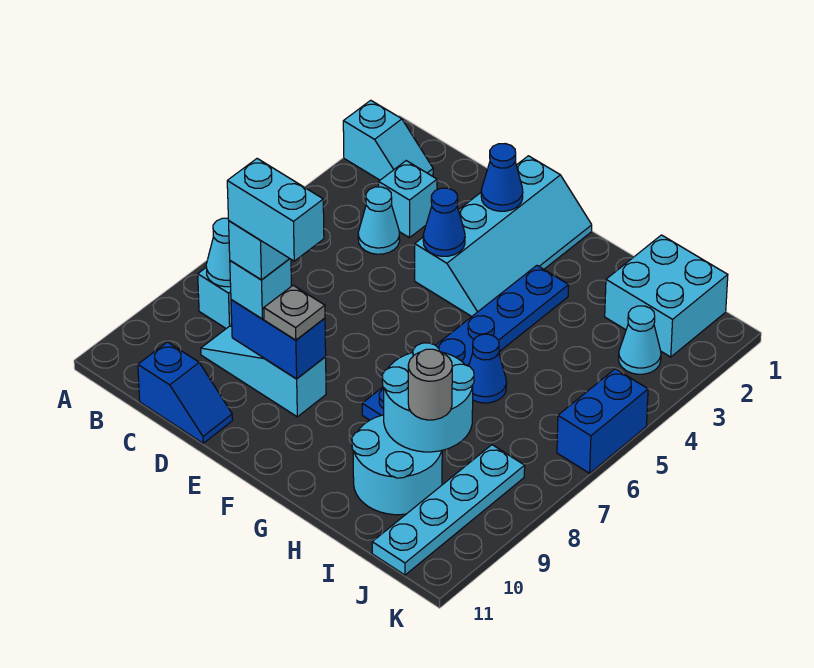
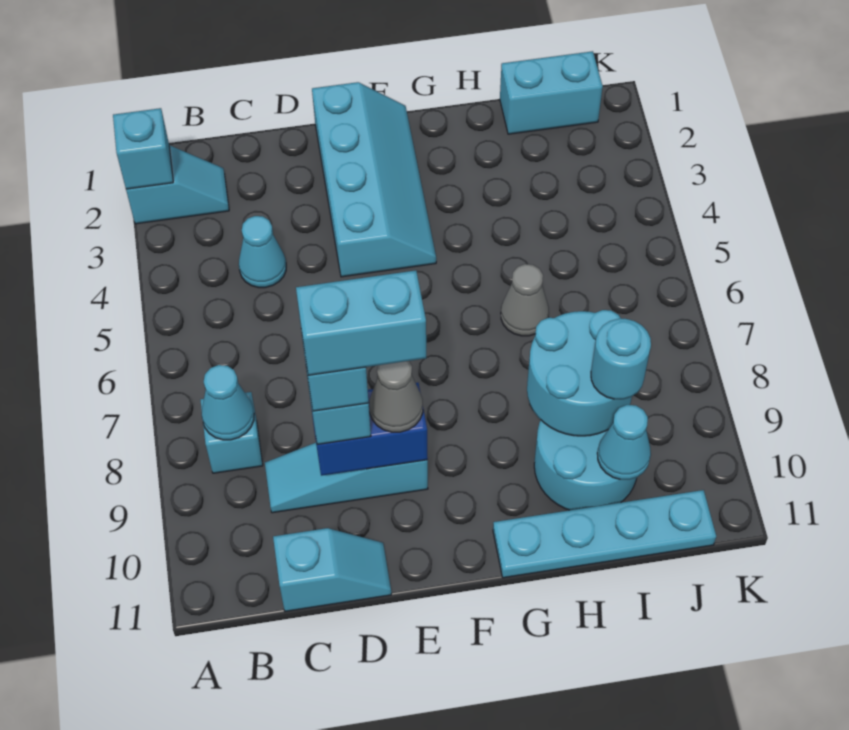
cyan 1x1 brick [379,161,437,238] -> cyan 1x1 brick moved to [113,108,173,189]
blue 1x2 slope [138,342,233,443] -> cyan 1x2 slope [273,528,391,611]
blue 1x1 cone [481,144,523,211] -> none
blue 1x1 cone [423,188,465,256] -> none
grey 1x1 plate [264,285,325,340] -> grey 1x1 cone [369,361,423,432]
blue 1x6 plate [362,266,569,420] -> none
blue 1x1 cone [469,334,507,403] -> grey 1x1 cone [501,264,549,336]
cyan 2x2 brick [605,235,728,357] -> cyan 1x2 brick [500,51,603,134]
grey 1x1 round brick [408,349,452,420] -> cyan 1x1 round brick [591,319,651,399]
cyan 1x1 cone [619,306,661,374] -> cyan 1x1 cone moved to [597,405,651,480]
cyan 1x4 plate [372,445,525,575] -> cyan 1x4 plate turned to [493,490,716,578]
blue 1x2 brick [557,369,648,473] -> none

